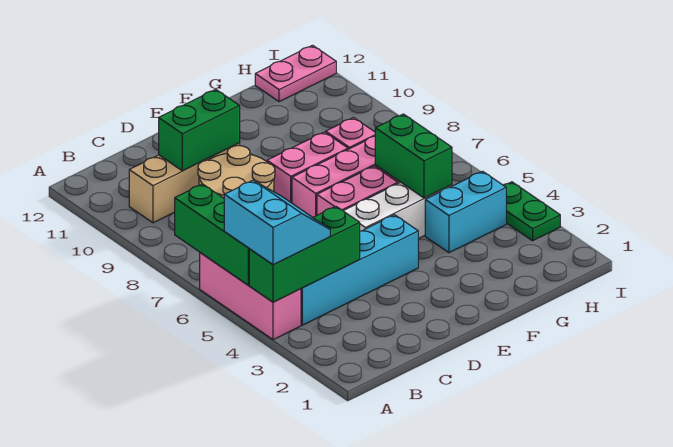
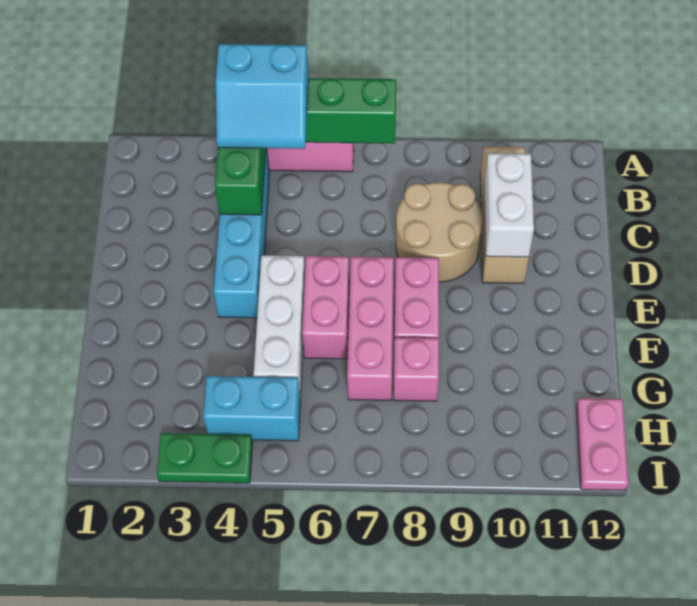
green 1x2 brick [159,89,240,171] -> white 1x2 brick [484,153,534,257]
cyan 1x2 brick [425,171,506,253] -> cyan 1x2 brick turned to [203,376,301,441]
green 1x2 brick [375,114,452,198] -> none

